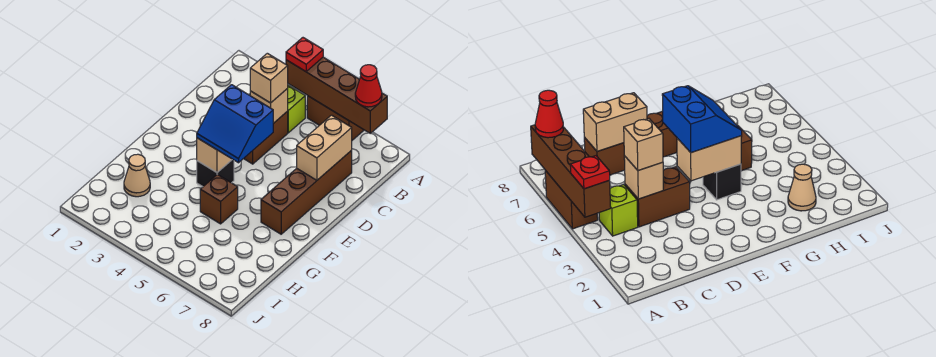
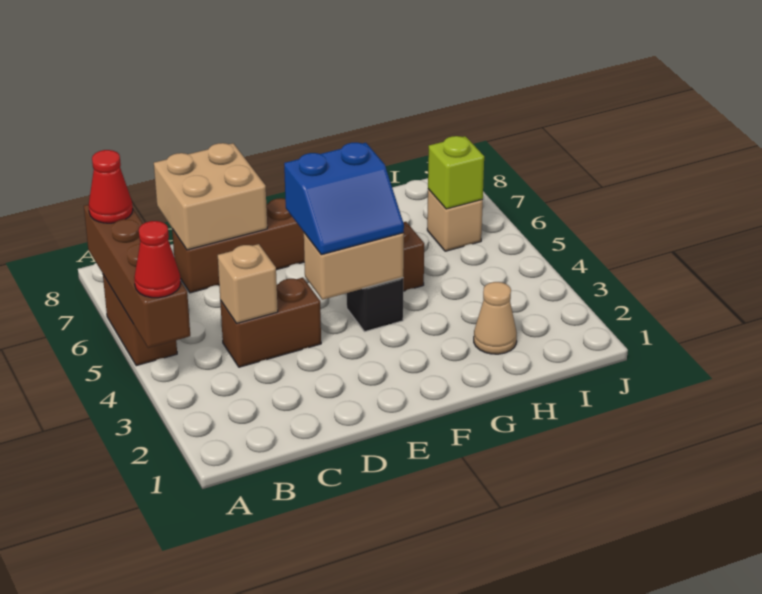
red 1x1 plate [286,38,323,71] -> red 1x1 cone [134,221,181,298]
lime 1x1 brick [288,85,305,133] -> lime 1x1 brick moved to [428,136,484,209]
tan 1x1 brick [250,53,288,103] -> tan 1x1 brick moved to [427,189,483,251]
tan 1x2 brick [297,115,352,180] -> tan 2x2 brick [154,143,267,250]
blue 2x2 slope [197,85,273,163] -> blue 2x2 slope turned to [284,142,404,255]

